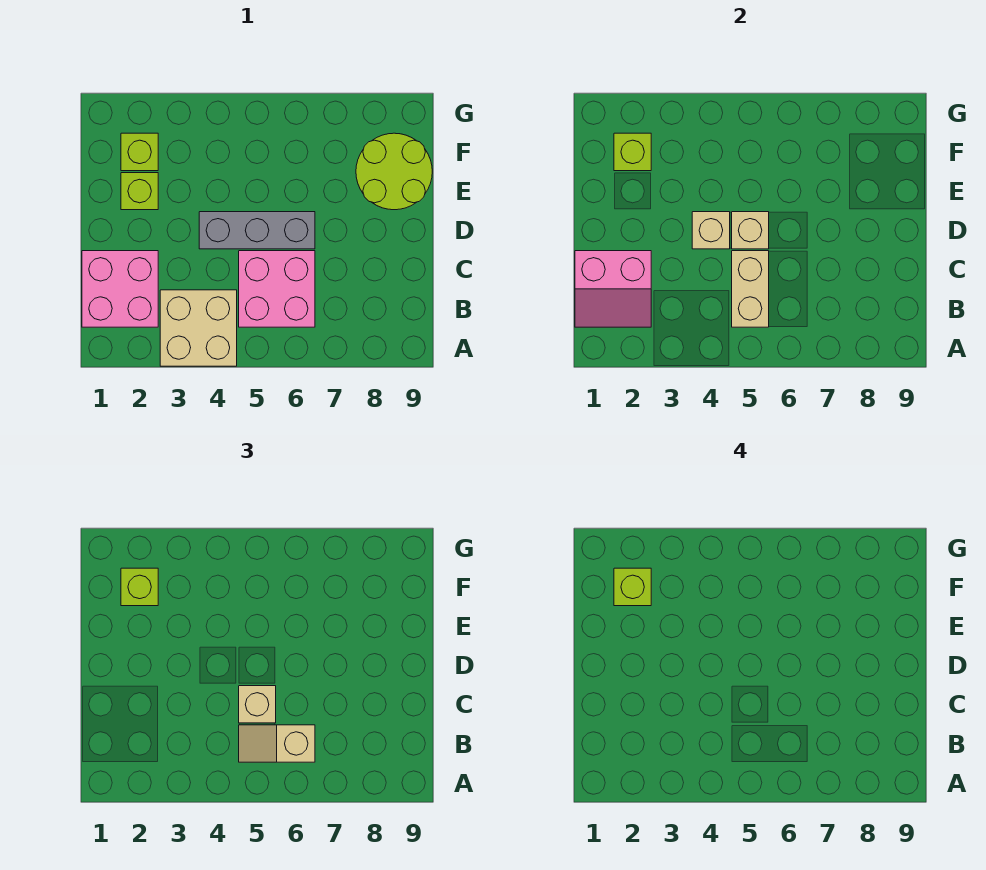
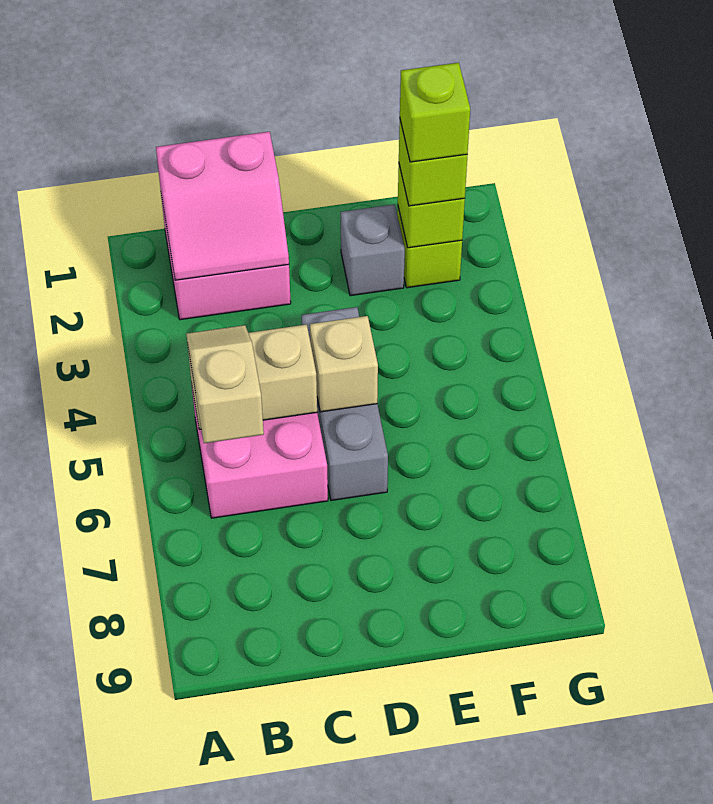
tan 2x2 brick [160,290,237,366] -> none
pink 2x2 slope [575,251,651,327] -> pink 2x2 slope turned to [156,132,289,280]
tan 1x1 brick [239,686,276,723] -> none
tan 1x1 brick [692,212,730,249] -> none
lime 1x1 brick [121,173,158,210] -> grey 1x1 brick [341,204,405,296]
lime 2x2 round brick [356,133,432,210] -> none

